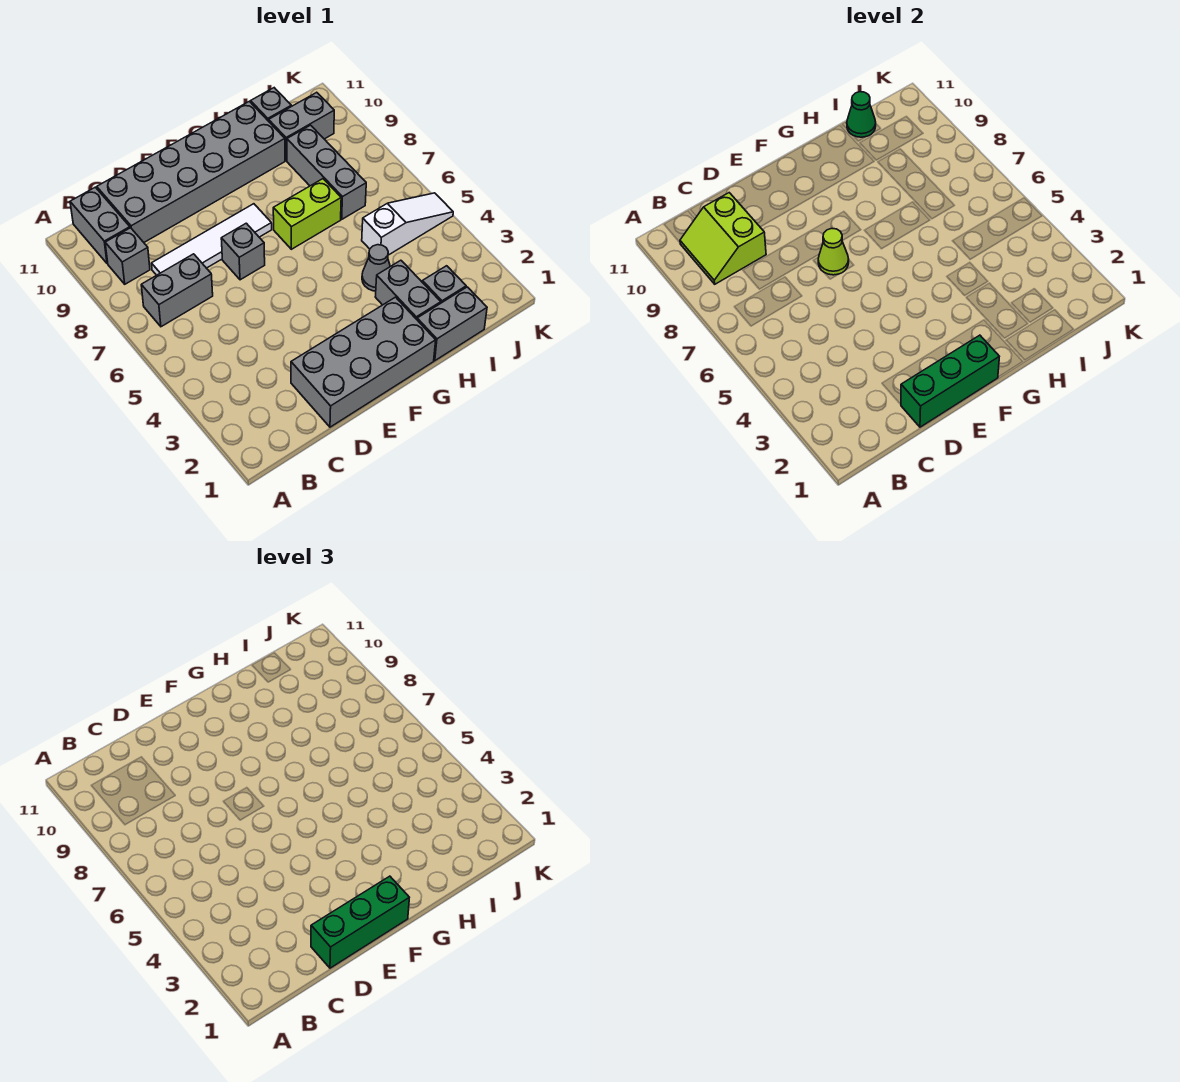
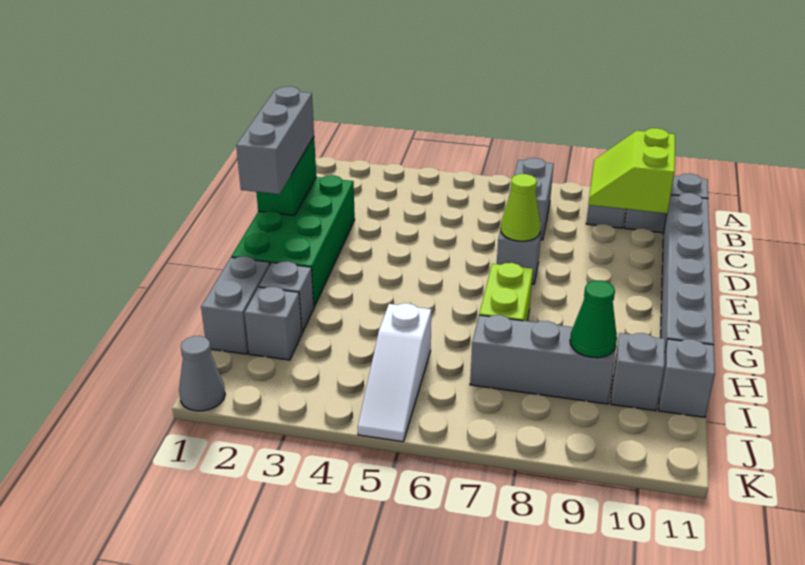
lime 2x2 slope [680,193,766,284] -> lime 2x2 slope turned to [588,128,675,213]
white 1x4 tile [151,204,272,275] -> none
grey 2x6 brick [97,101,285,242] -> grey 1x6 brick [661,193,714,349]
grey 2x4 brick [291,297,436,427] -> green 2x4 brick [231,175,355,307]
green 1x3 brick [901,335,999,427] -> green 1x2 brick [256,137,316,216]
green 1x3 brick [311,876,409,968] -> grey 1x3 brick [236,86,314,194]
grey 1x2 brick [375,260,441,319] -> grey 1x1 brick [259,261,314,333]
grey 1x1 cone [362,245,390,291] -> grey 1x1 cone moved to [179,336,225,411]
grey 1x2 brick [269,92,334,161] -> grey 1x1 brick [611,333,665,411]
green 1x1 cone [847,92,876,137] -> green 1x1 cone moved to [570,280,617,358]

